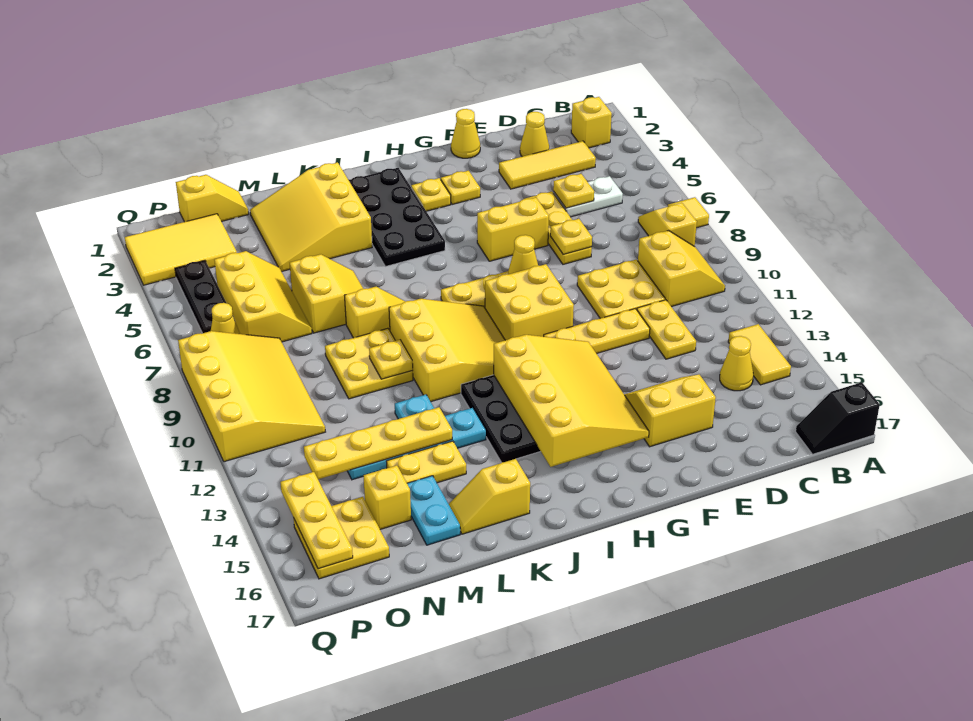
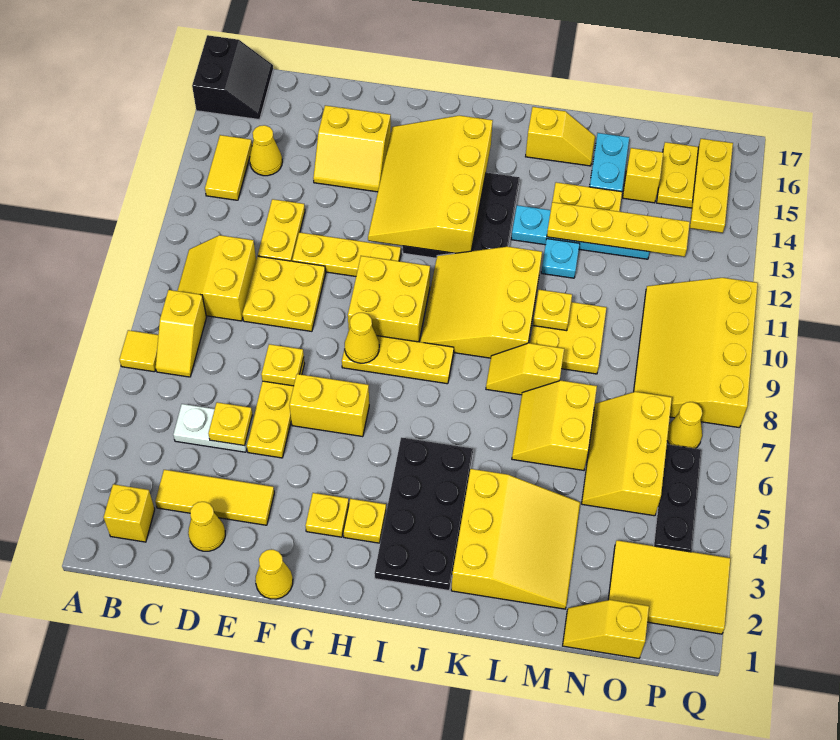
black 1x2 slope [796,382,880,454] -> black 2x2 slope [192,35,273,120]

